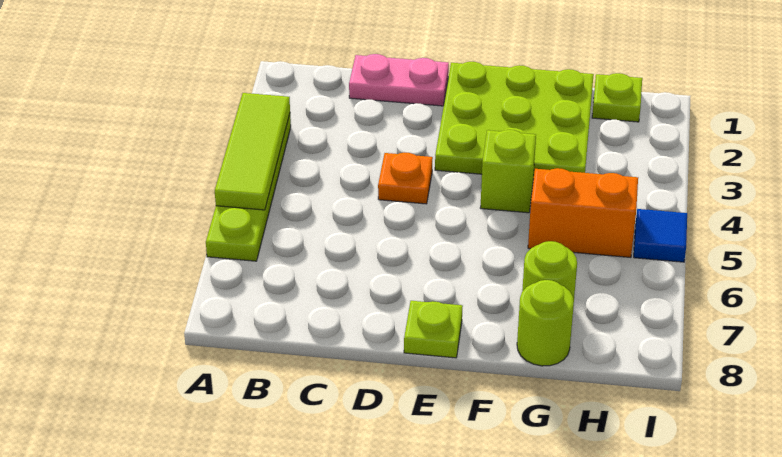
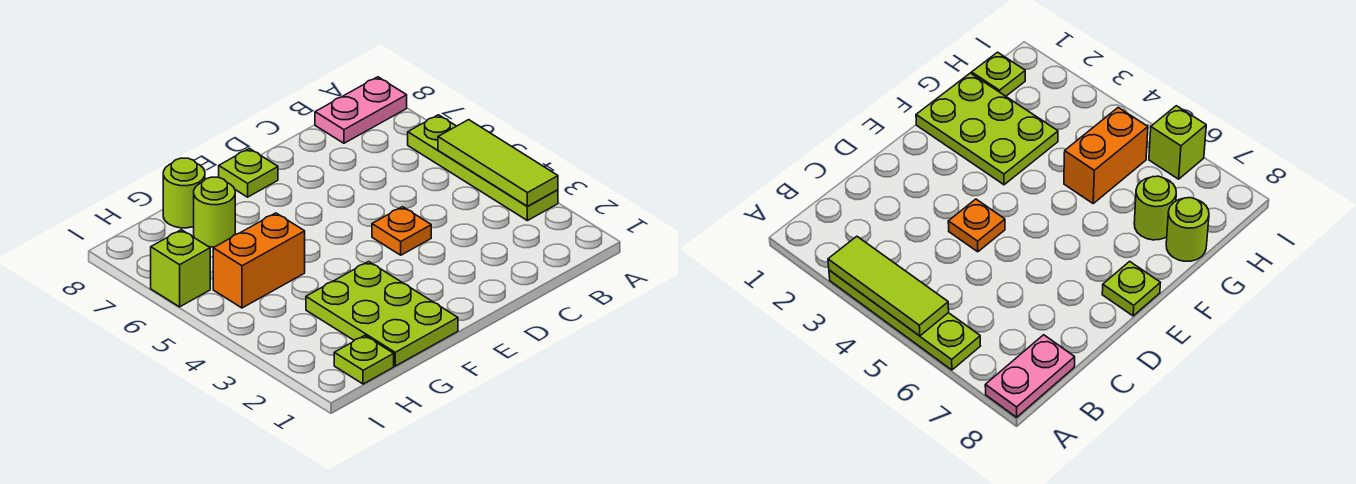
pink 1x2 plate [349,54,449,106] -> pink 1x2 plate moved to [315,77,407,143]
lime 3x3 plate [435,62,594,178] -> lime 2x3 plate [306,262,458,366]
lime 1x1 brick [480,130,536,213] -> lime 1x1 brick moved to [151,230,210,307]
blue 1x1 tile [634,209,687,262] -> none

